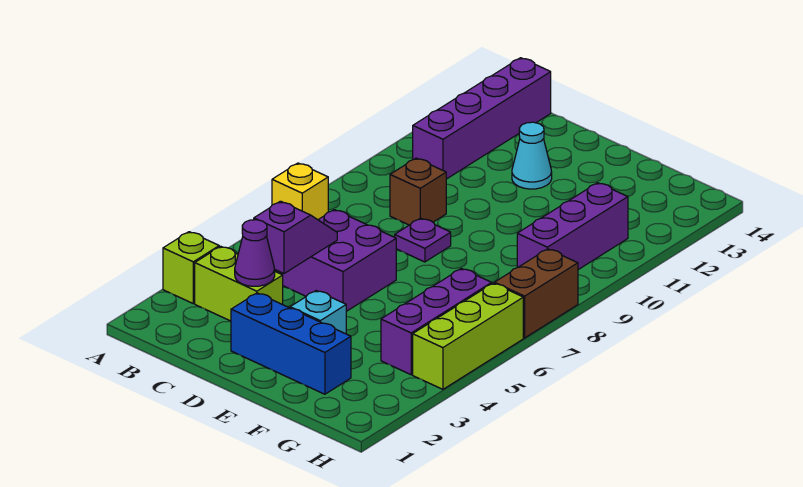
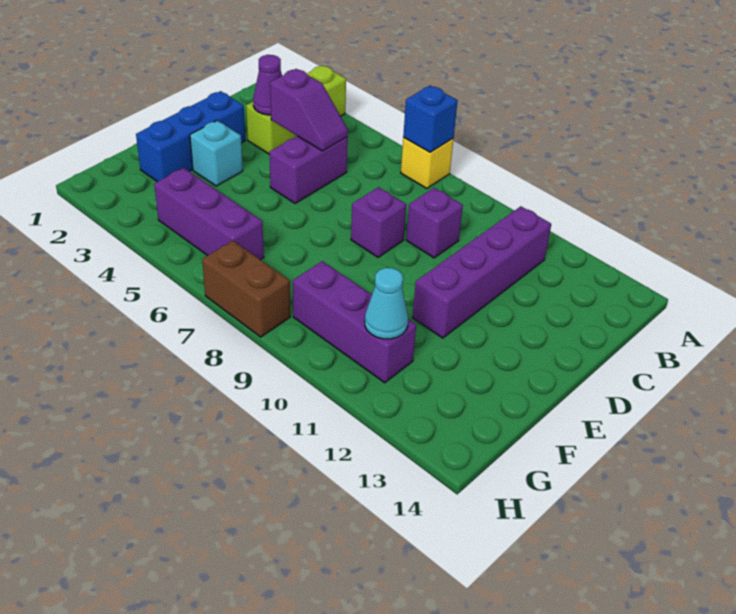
none -> blue 1x1 brick [403,86,458,152]
purple 1x4 brick [413,58,551,179] -> purple 1x4 brick turned to [412,206,551,338]
purple 2x2 brick [281,210,396,311] -> purple 1x2 brick [269,136,348,204]
brown 1x1 brick [390,158,446,225] -> purple 1x1 brick [406,188,463,258]
purple 1x1 plate [395,218,451,262] -> purple 1x1 brick [351,187,406,257]
cyan 1x1 cone [512,122,552,189] -> cyan 1x1 cone moved to [365,268,408,339]
lime 1x3 brick [413,283,523,389] -> none

